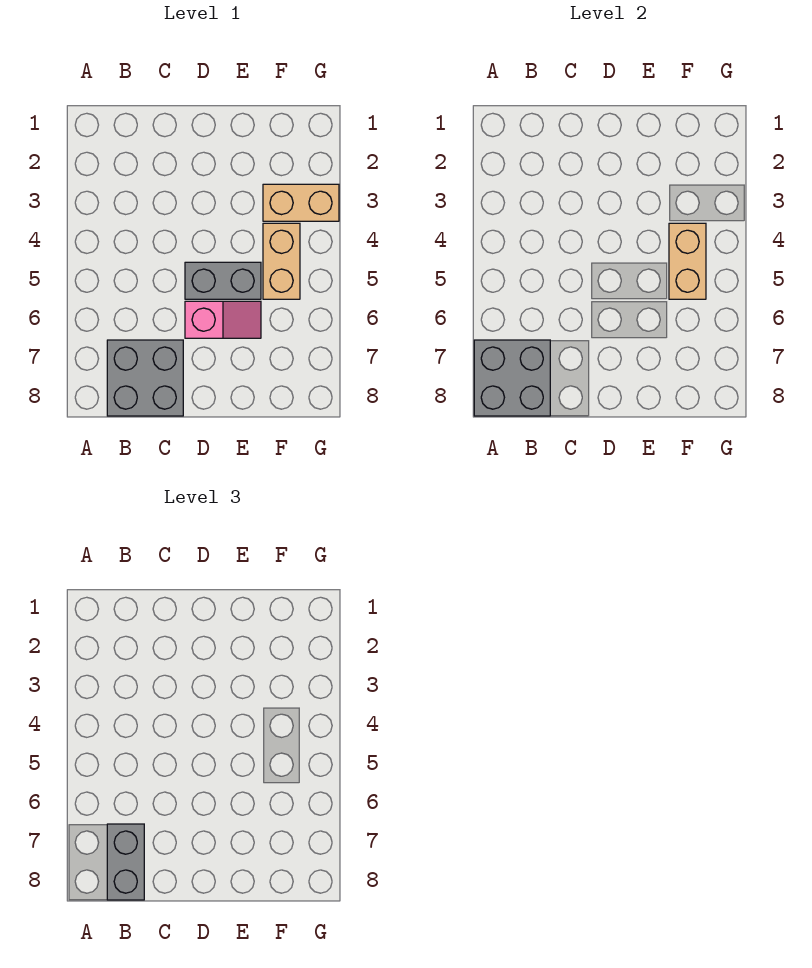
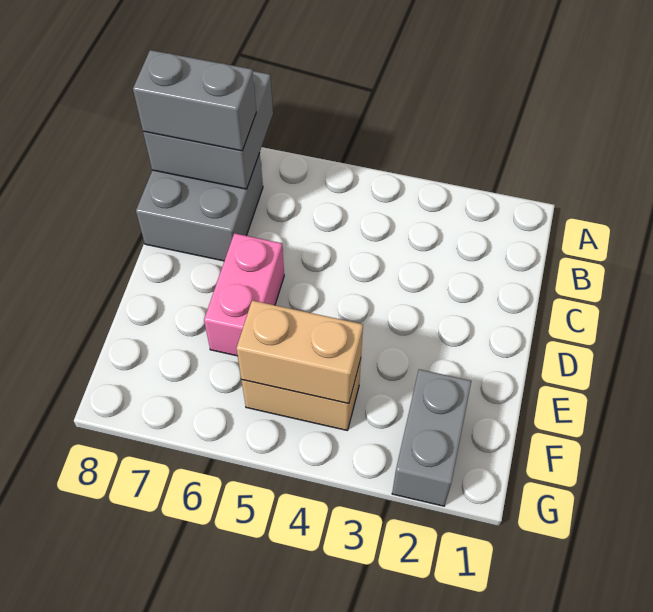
grey 1x2 brick [185,262,261,299] -> grey 1x2 brick moved to [392,369,471,506]
pink 1x2 slope [185,301,261,338] -> pink 1x2 brick [204,233,284,356]
tan 1x2 brick [263,184,339,221] -> none

